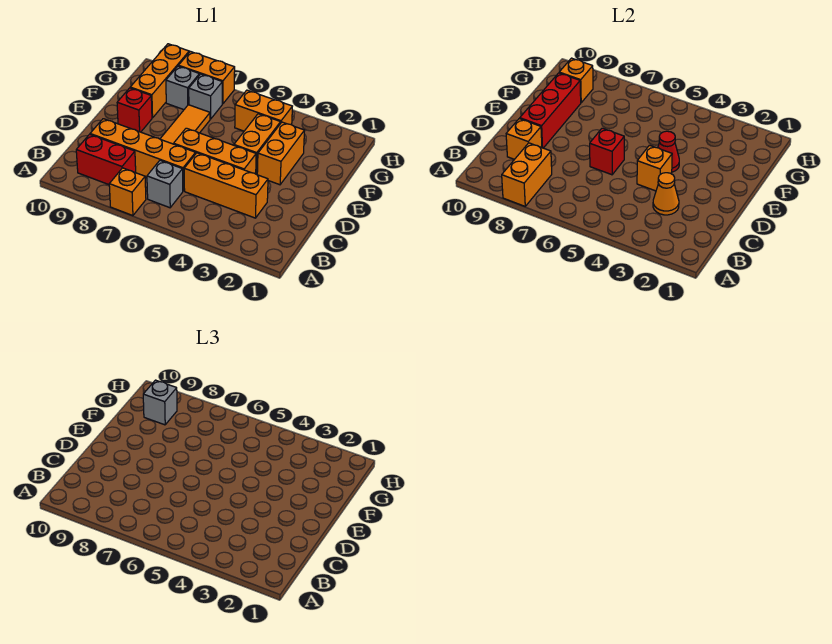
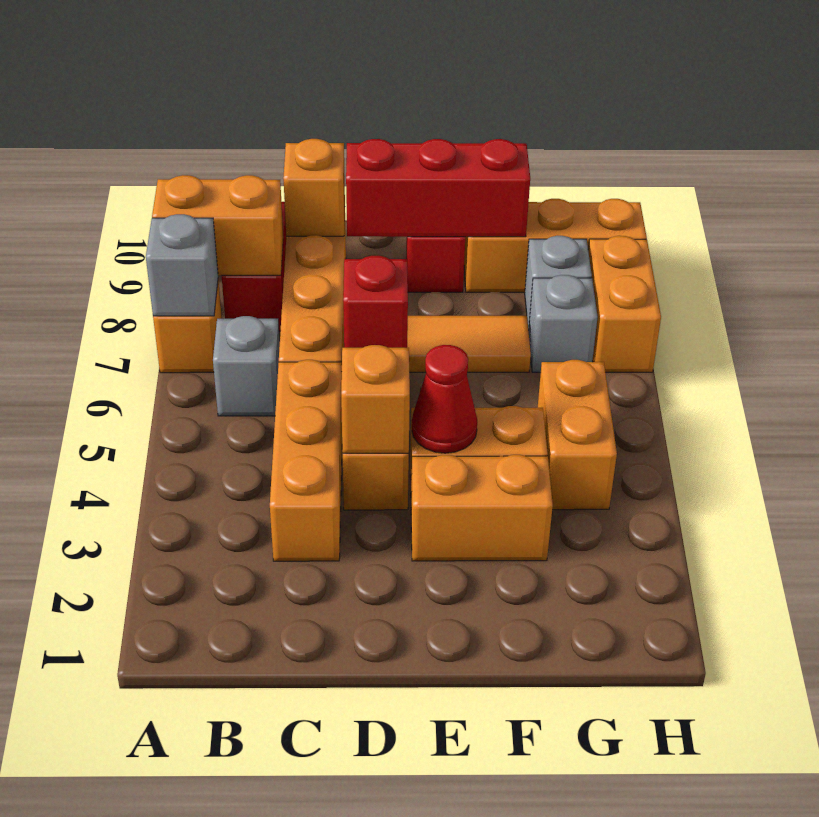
orange 1x1 cone [653,173,679,215] -> none
orange 1x1 brick [559,58,593,103] -> none
grey 1x1 brick [143,380,177,425] -> grey 1x1 brick moved to [146,214,218,316]

